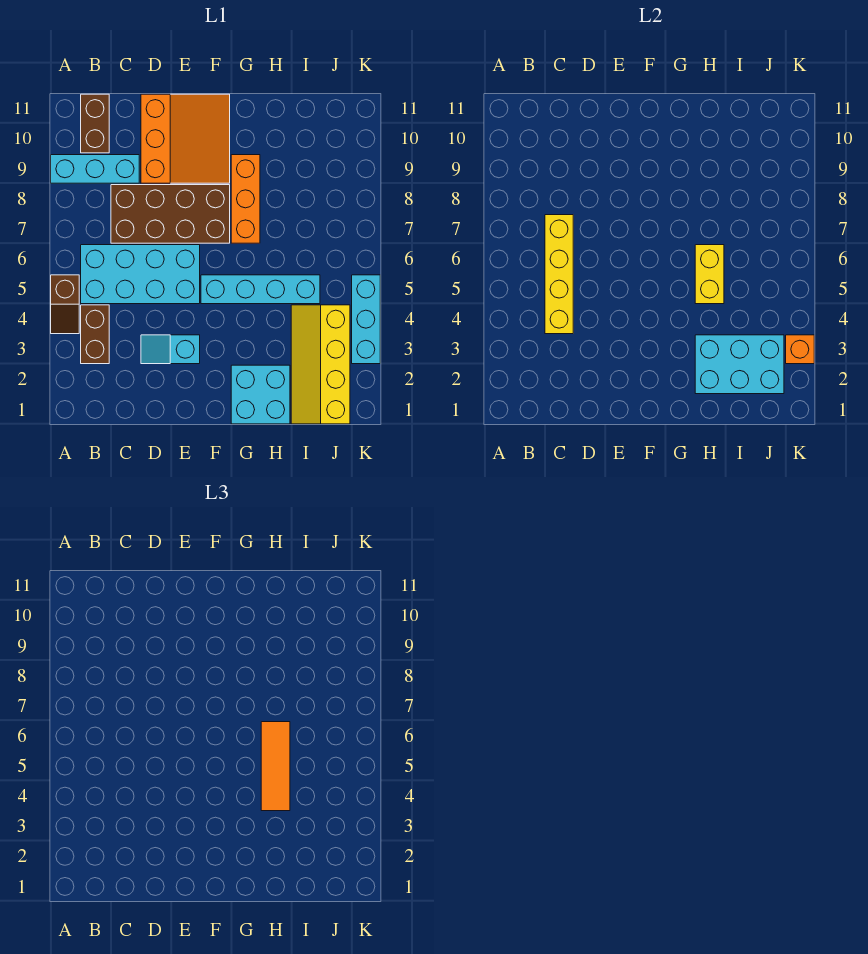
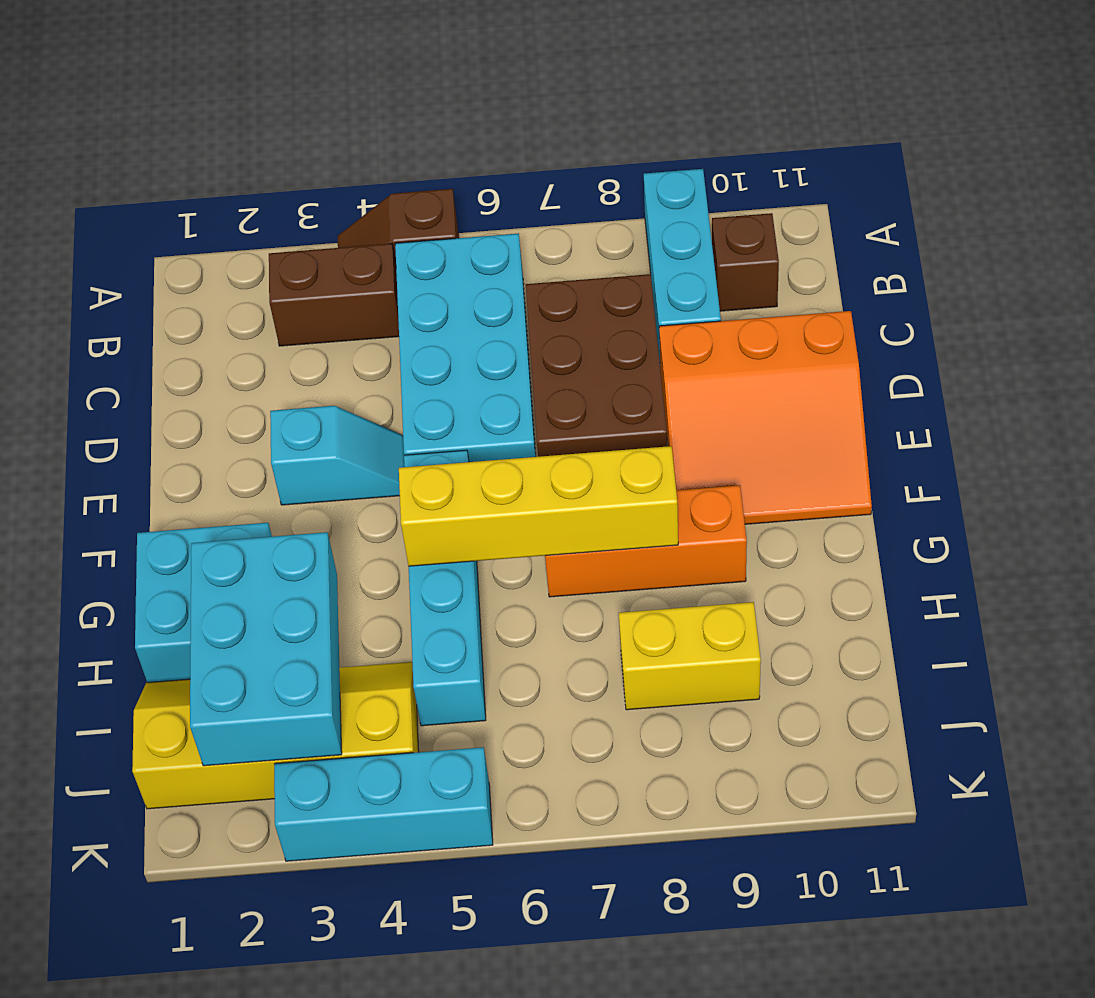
brown 1x2 brick [81,94,109,153] -> brown 1x1 brick [712,213,779,311]
yellow 1x4 brick [545,215,573,334] -> yellow 1x4 brick moved to [399,446,678,566]
brown 2x4 brick [111,185,230,243] -> brown 2x3 brick [526,274,667,457]
cyan 1x2 slope [141,335,200,364] -> cyan 1x2 slope turned to [270,406,404,505]
orange 1x3 tile [261,722,290,811] -> none
yellow 1x2 brick [695,245,724,304] -> yellow 1x2 brick moved to [619,602,761,710]
orange 1x1 brick [786,335,814,364] -> none

